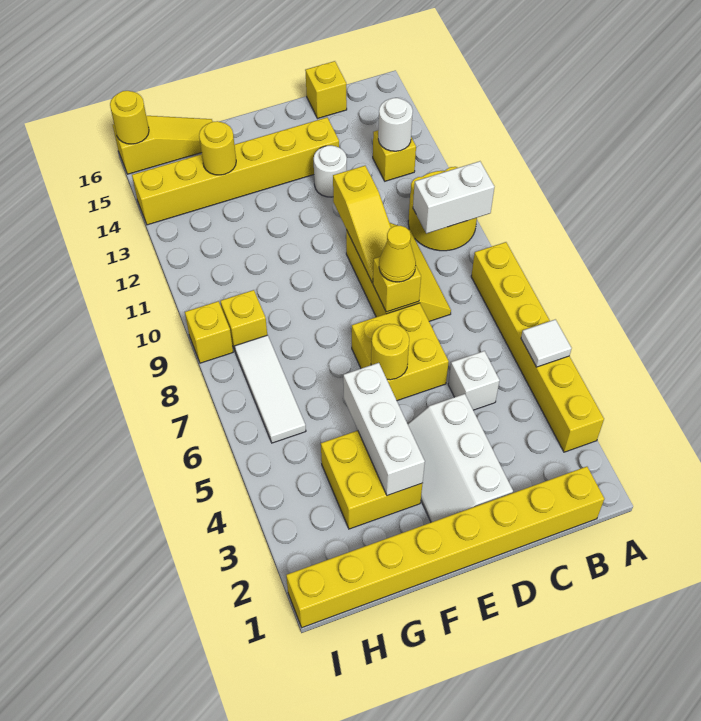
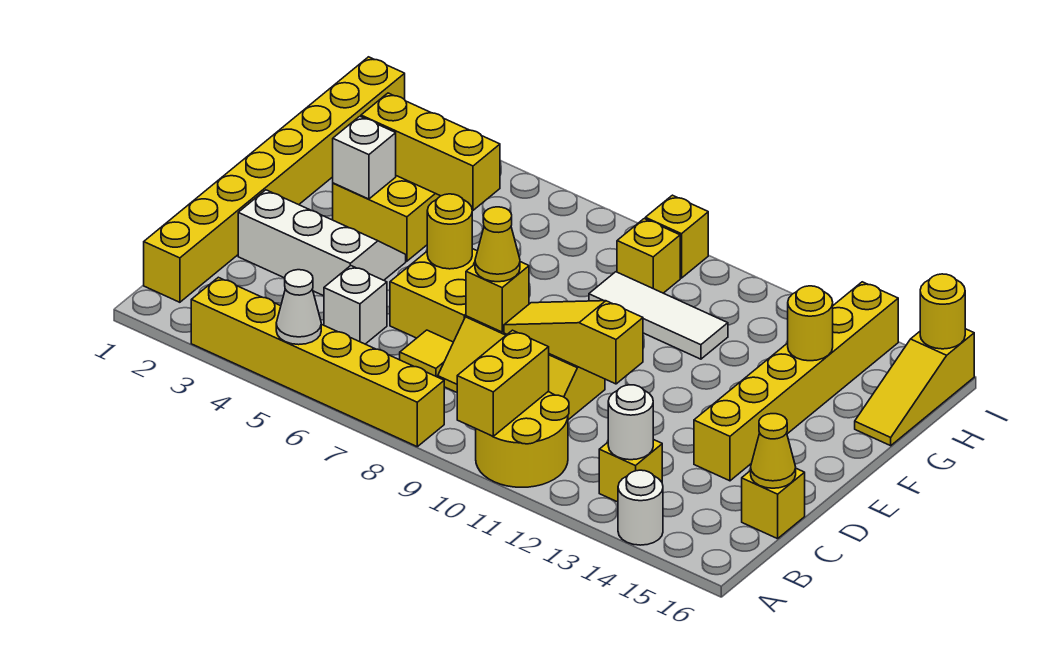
white 1x1 tile [521,319,571,367] -> white 1x1 cone [276,270,321,345]
white 1x2 brick [413,161,494,233] -> yellow 1x2 brick [457,330,549,436]
none -> yellow 1x1 tile [400,330,453,377]
none -> yellow 1x1 cone [751,414,796,488]
white 1x1 round brick [314,146,347,197] -> white 1x1 round brick moved to [618,470,663,545]
white 1x3 brick [343,363,425,496] -> white 1x1 brick [333,116,396,199]
none -> yellow 1x3 brick [361,93,500,210]
white 1x3 tile [235,335,306,443] -> white 1x3 tile moved to [589,272,728,359]

